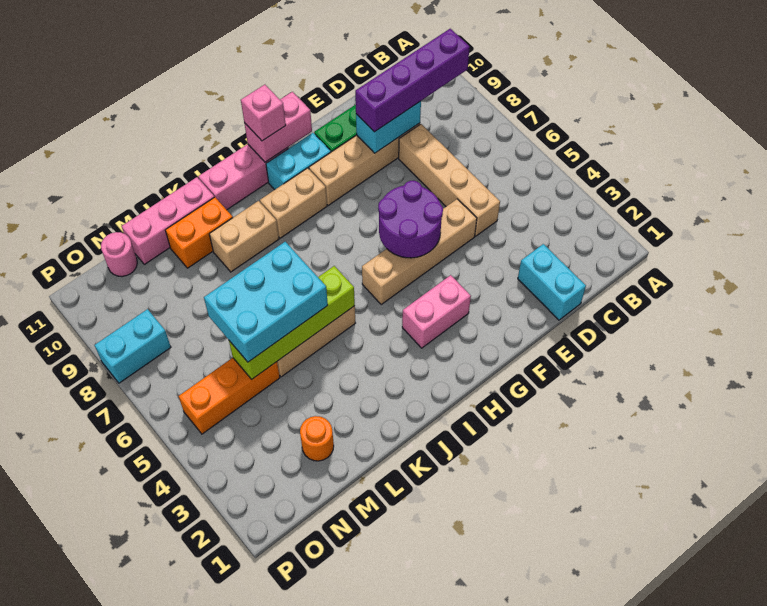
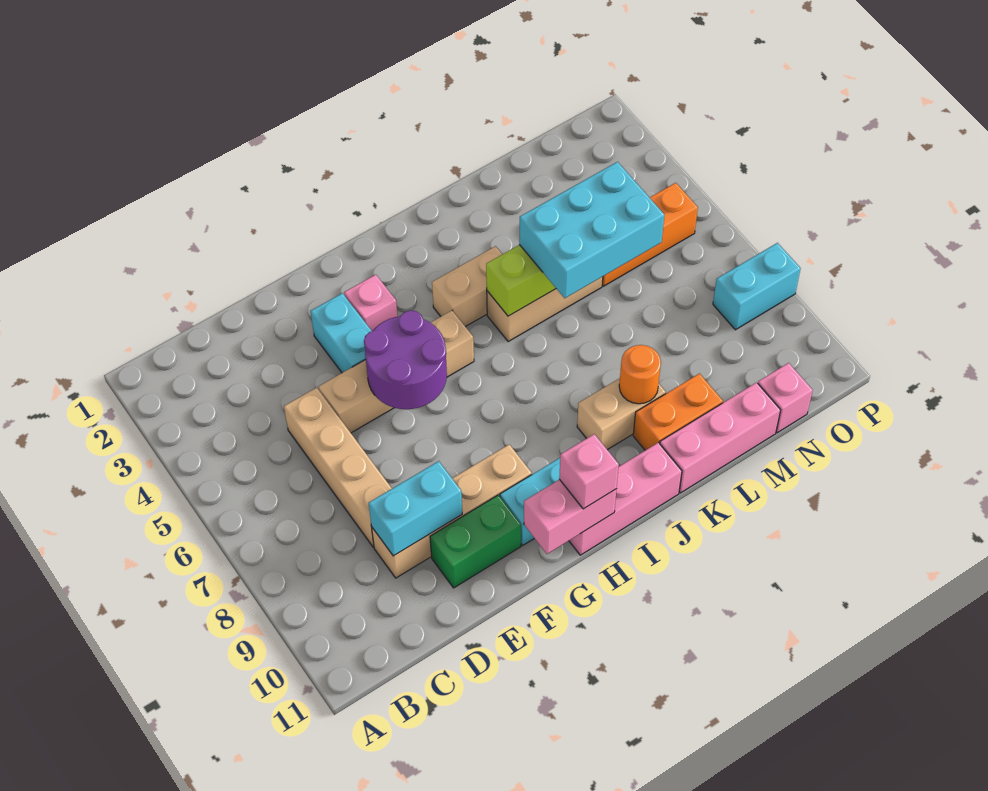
purple 1x4 brick [355,29,470,132] -> none
cyan 1x2 brick [518,244,586,320] -> cyan 1x2 brick moved to [310,293,371,373]
pink 1x2 brick [402,275,471,348] -> pink 1x1 brick [344,275,398,331]
tan 1x2 brick [260,168,327,238] -> tan 1x2 brick moved to [432,246,502,327]
orange 1x1 round brick [300,416,334,461] -> orange 1x1 round brick moved to [619,345,661,404]
pink 1x1 round brick [101,232,137,276] -> pink 1x1 brick [758,363,813,433]

